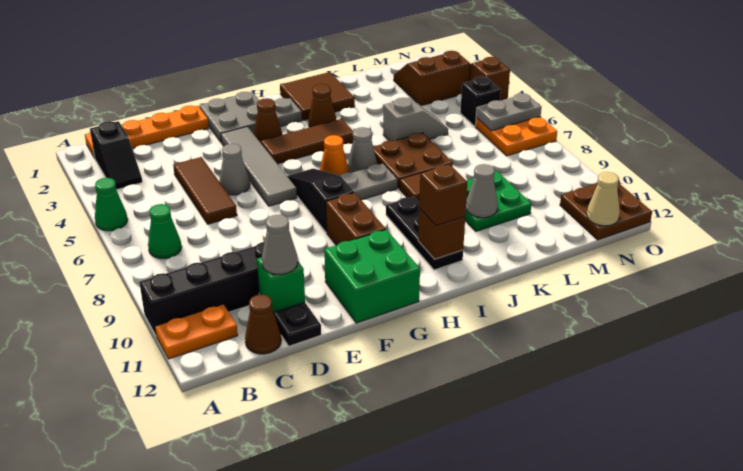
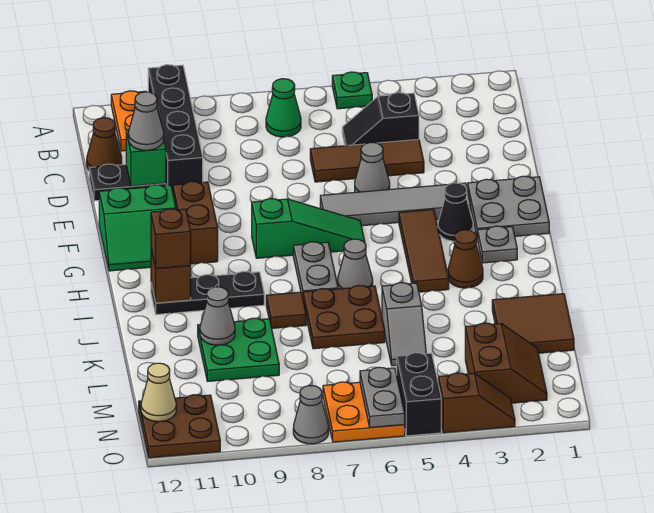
green 1x1 cone [95,178,128,231] -> green 1x1 plate [332,72,372,109]
orange 1x4 plate [85,106,209,158] -> none
black 1x2 slope [90,121,142,190] -> black 1x2 slope moved to [342,93,419,146]
green 2x2 brick [324,230,420,323] -> green 2x2 slope [99,185,176,271]
brown 1x1 cone [254,98,282,143] -> black 1x1 cone [438,183,473,241]
black 1x3 slope [287,169,354,233] -> green 1x3 slope [252,199,365,258]
brown 1x2 brick [326,193,386,245] -> brown 1x2 brick turned to [173,182,218,264]
orange 1x1 cone [320,135,349,175] -> none
brown 2x2 tile [280,72,355,120] -> brown 2x2 tile moved to [492,294,574,353]
black 1x1 brick [460,76,501,126] -> black 1x2 brick [397,353,441,436]
none -> grey 1x1 cone [293,386,329,444]

